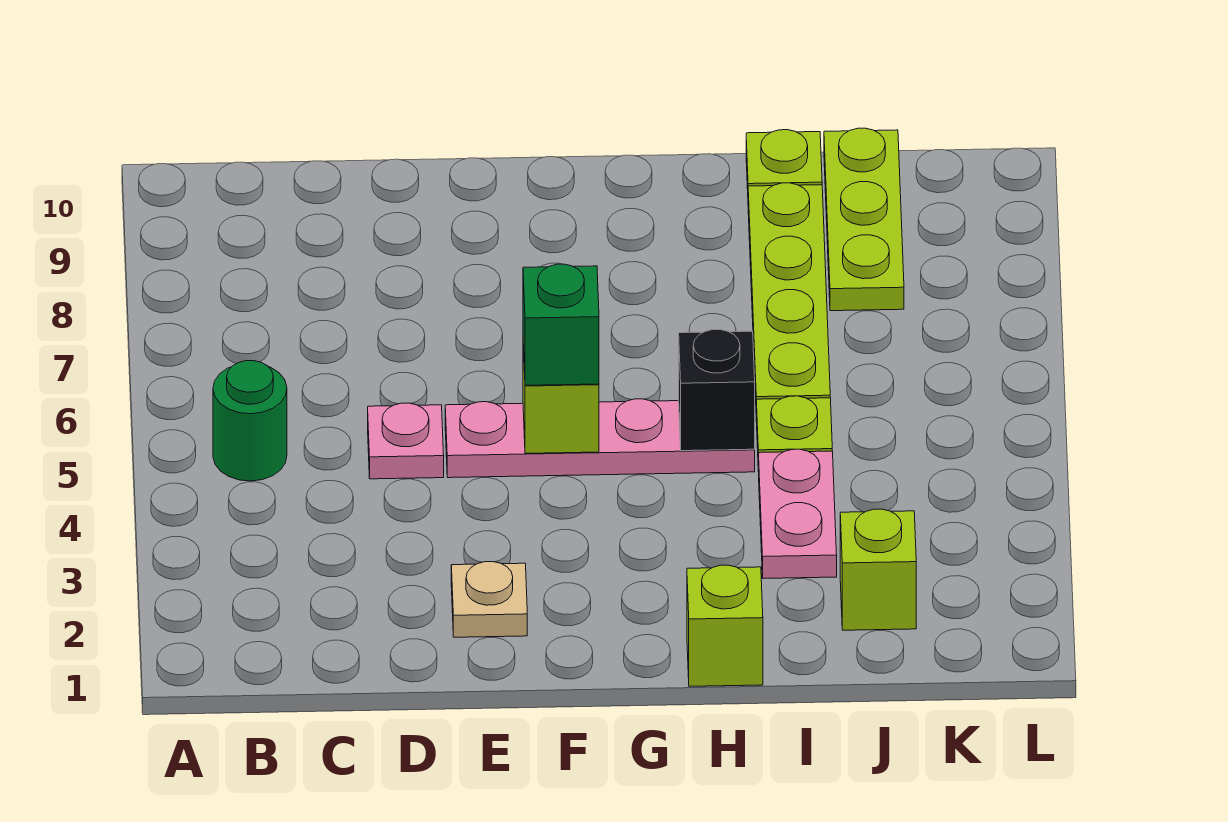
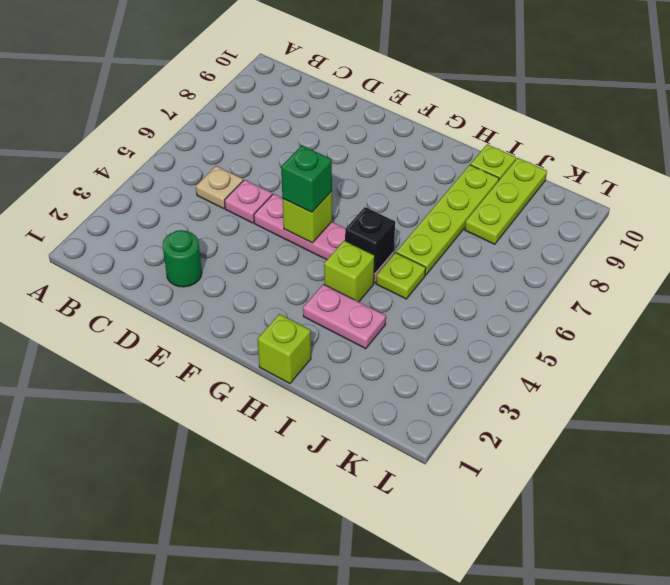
green 1x1 round brick [213,361,287,481] -> green 1x1 round brick moved to [163,230,202,287]
tan 1x1 plate [451,562,527,637] -> tan 1x1 plate moved to [196,166,243,209]
pink 1x2 plate [759,449,837,579] -> pink 1x2 plate turned to [303,284,386,349]
lime 1x1 brick [840,509,916,630] -> lime 1x1 brick moved to [324,240,375,302]

